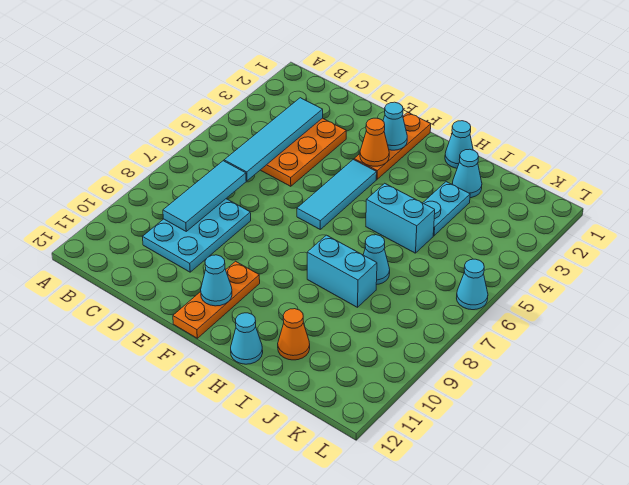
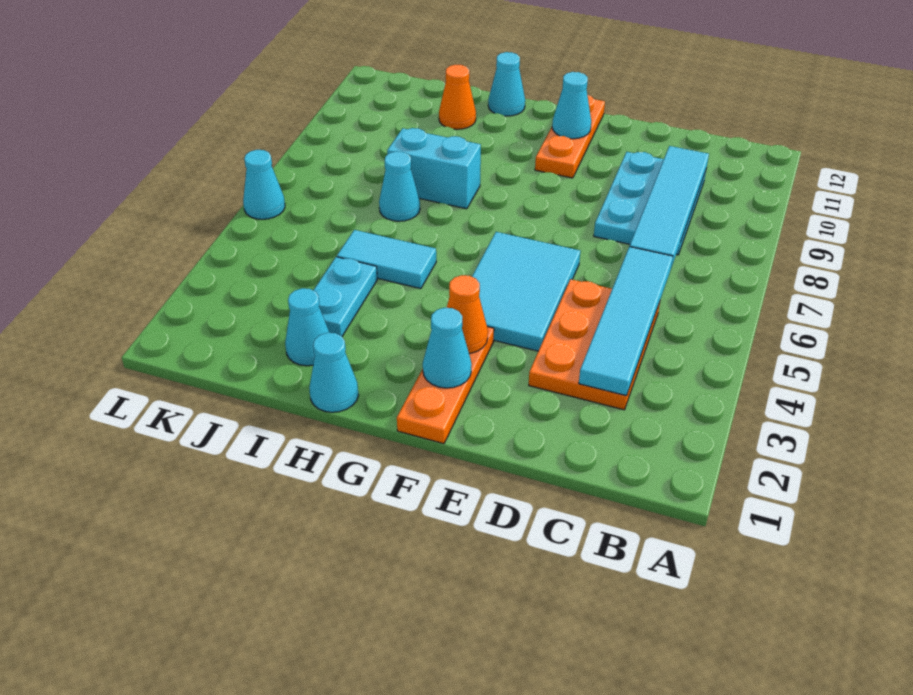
cyan 1x3 tile [163,161,246,231] -> cyan 1x4 tile [630,146,709,267]
cyan 1x3 tile [297,160,377,229] -> cyan 2x3 tile [472,232,580,351]
cyan 1x2 brick [366,183,435,253] -> cyan 1x2 tile [337,230,436,289]

